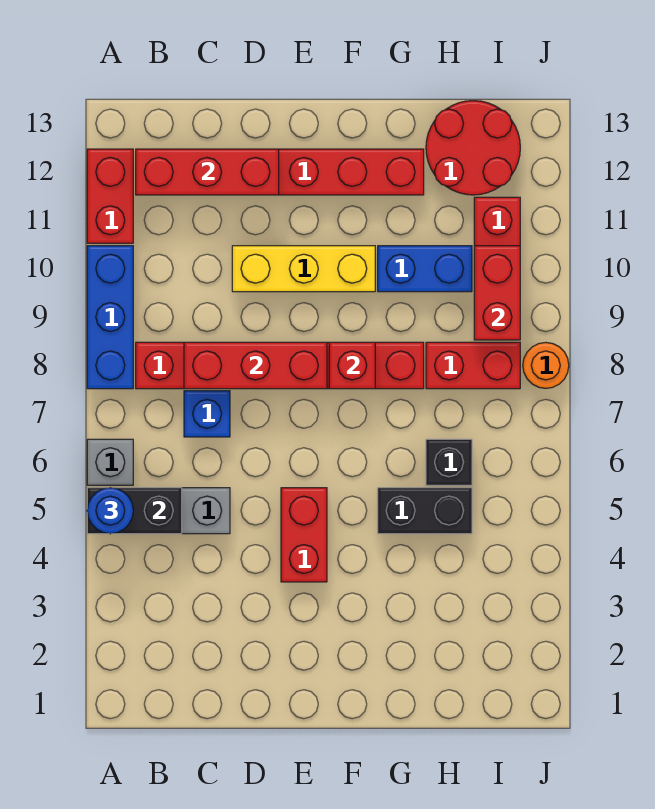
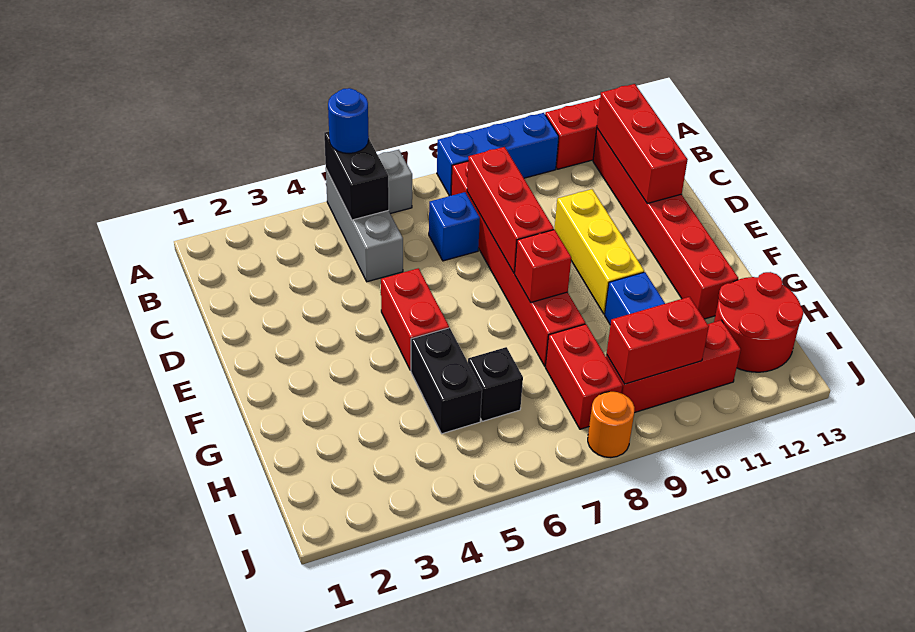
red 1x2 brick [281,488,327,582] -> red 1x2 brick turned to [381,268,449,370]

